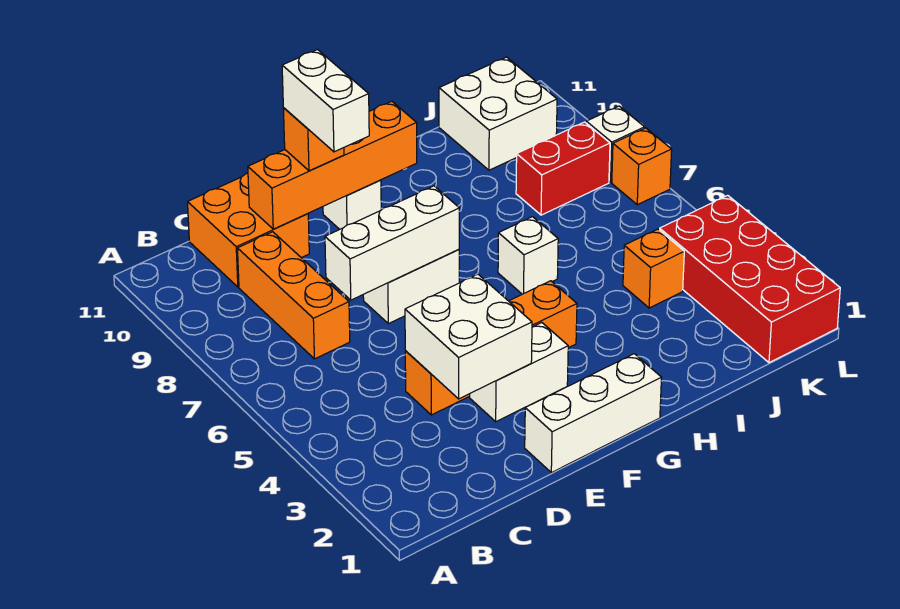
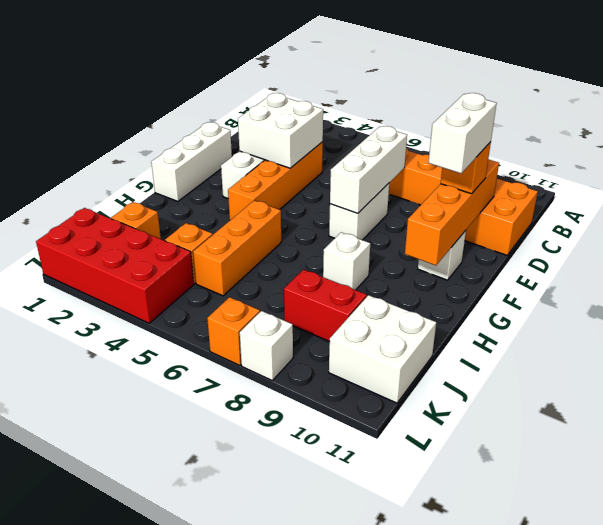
white 1x2 brick [282,50,369,152] -> white 1x2 brick turned to [428,93,497,173]
none -> orange 1x3 brick [193,200,281,296]
white 1x1 brick [498,217,558,294] -> white 1x1 brick moved to [323,232,370,290]
none -> orange 1x1 brick [111,202,161,239]
red 1x2 brick [516,122,610,215] -> red 1x2 brick turned to [284,270,367,342]

